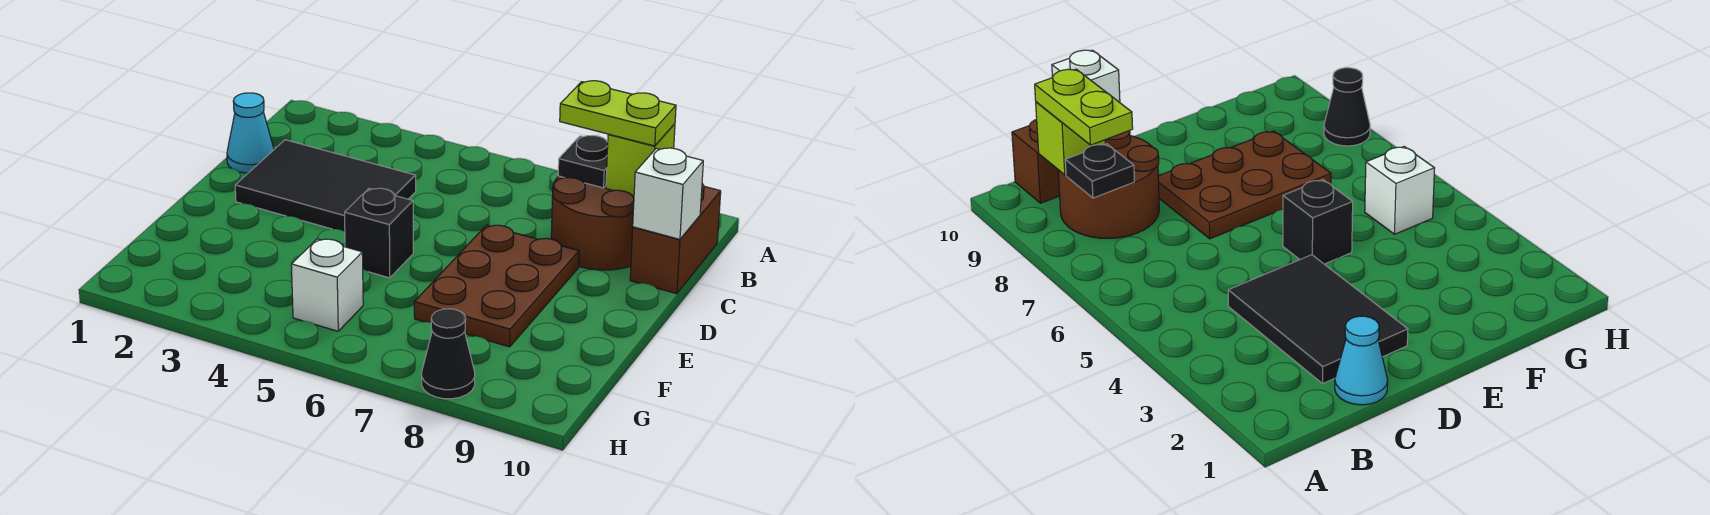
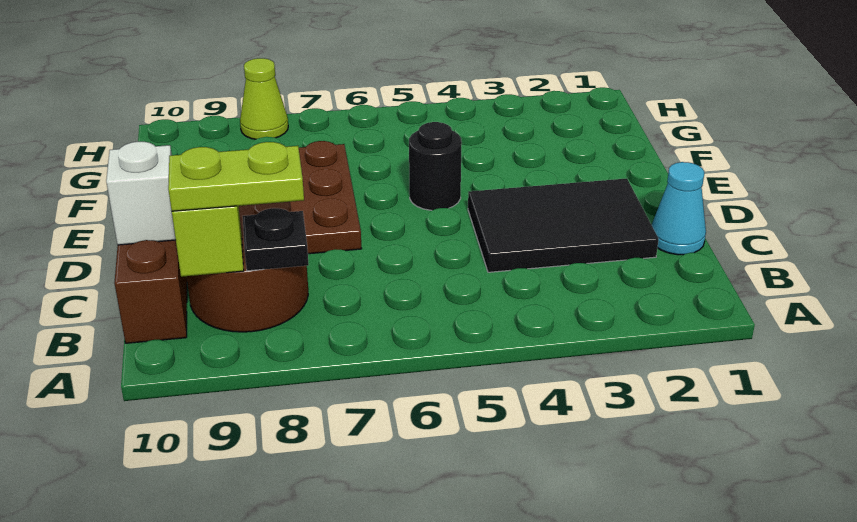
black 1x1 brick [345,188,413,278] -> black 1x1 round brick [409,122,462,210]
white 1x1 brick [291,239,363,331] -> none
black 1x1 cone [422,309,475,399] -> lime 1x1 cone [240,58,288,139]

